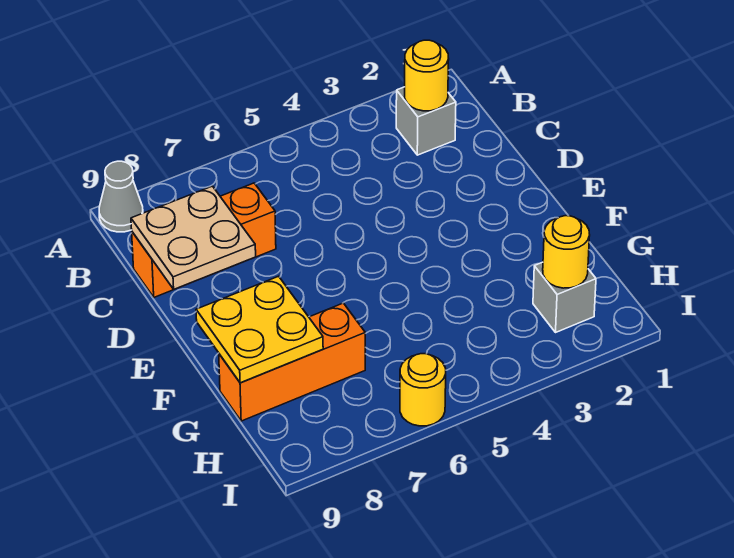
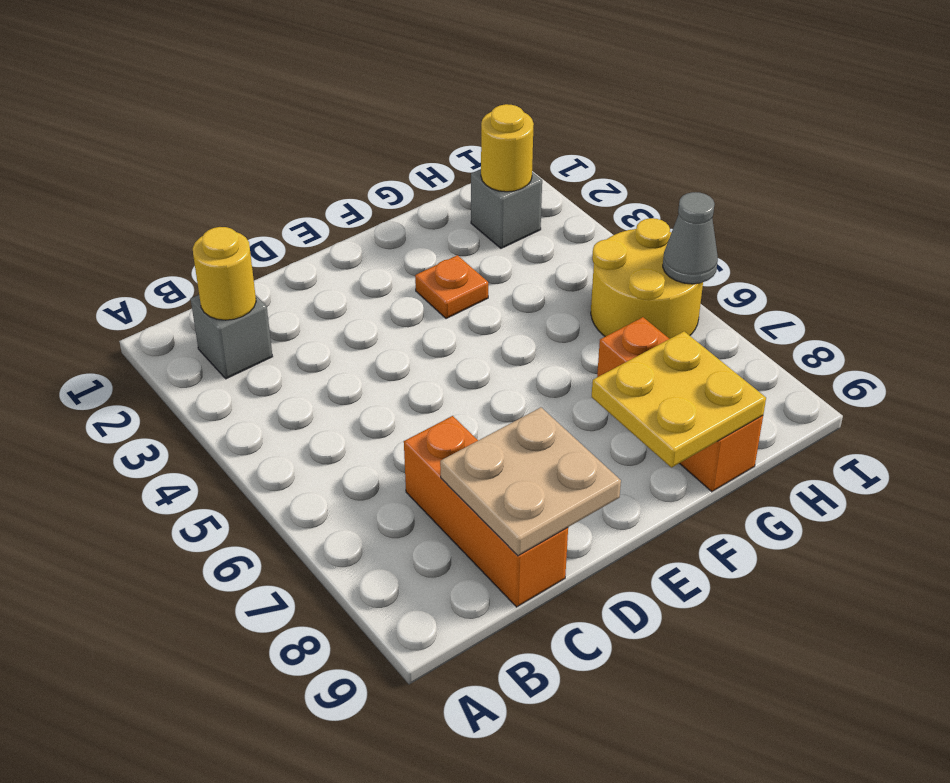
grey 1x1 cone [99,161,143,232] -> grey 1x1 cone moved to [663,192,718,284]
none -> orange 1x1 plate [415,255,488,319]
yellow 1x1 round brick [400,354,446,426] -> yellow 2x2 round brick [591,218,703,339]

